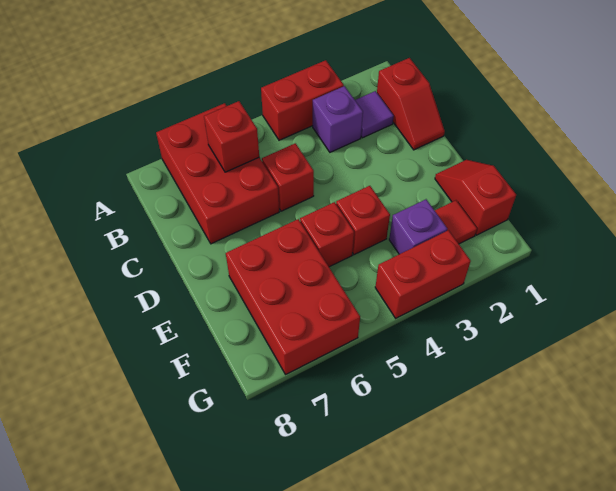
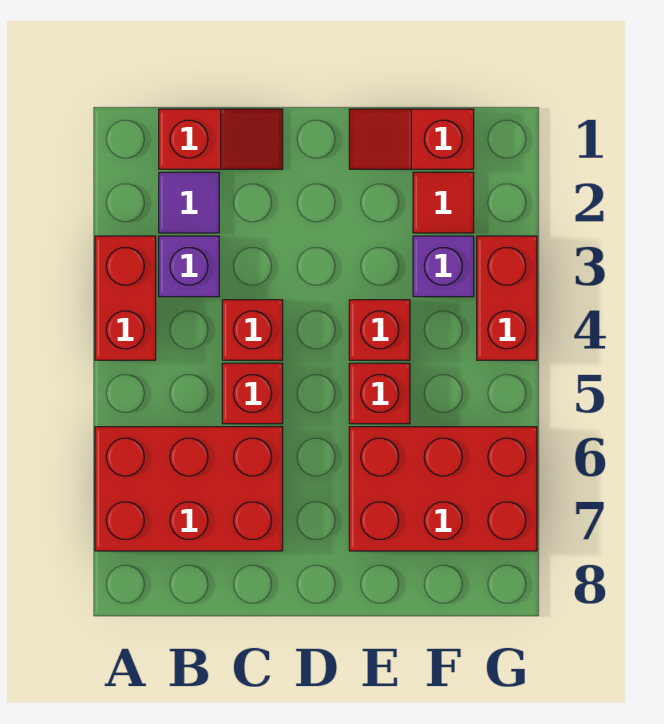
red 1x1 brick [204,101,259,172] -> red 1x1 brick moved to [222,300,283,360]

